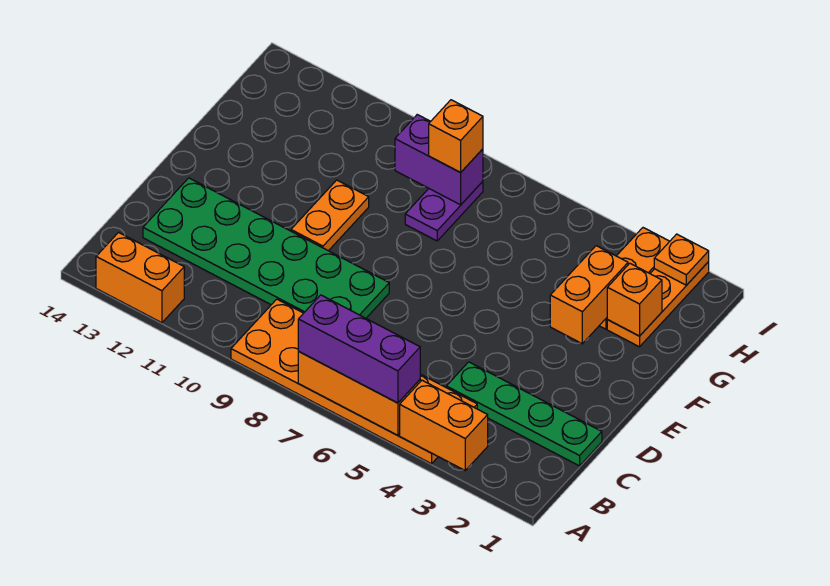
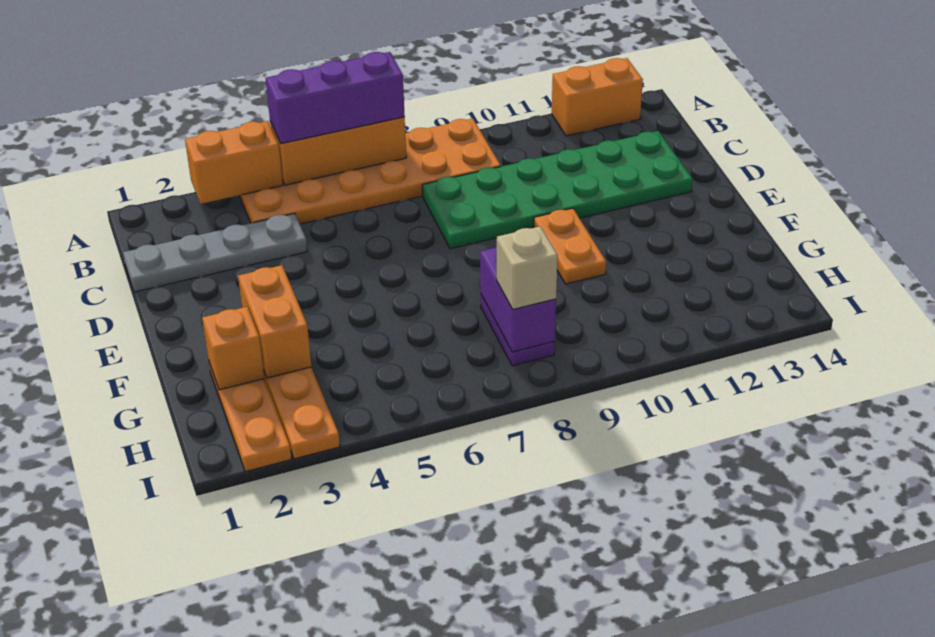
green 1x4 plate [446,362,602,466] -> grey 1x4 plate [123,213,307,292]
purple 1x2 brick [395,115,483,205] -> purple 1x2 brick turned to [480,247,556,352]
orange 1x1 brick [429,100,483,173] -> tan 1x1 brick [497,226,558,309]
orange 1x1 plate [654,234,709,285] -> none

